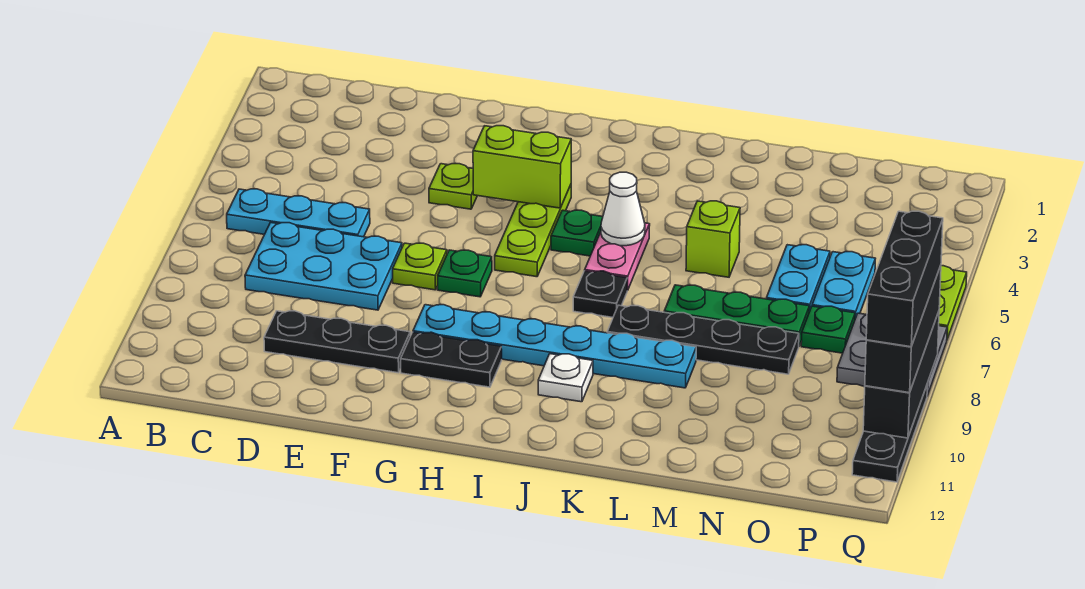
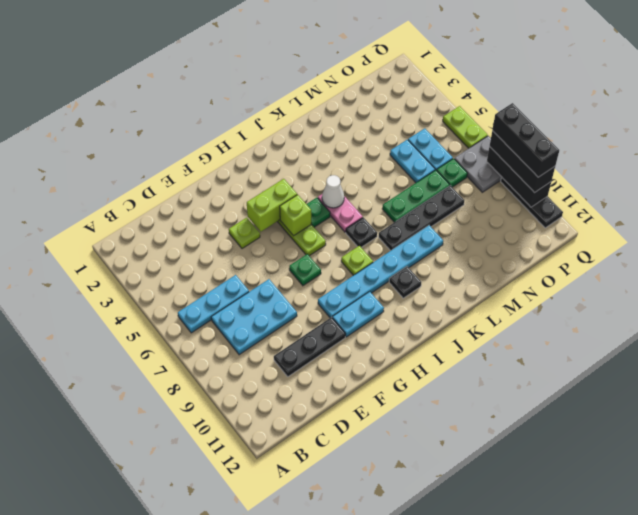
lime 1x1 plate [393,243,447,290] -> lime 1x1 plate moved to [341,246,373,276]
black 1x2 plate [401,332,502,387] -> cyan 1x2 plate [332,292,384,337]
white 1x1 plate [538,354,593,402] -> black 1x1 plate [389,266,421,298]
lime 1x1 brick [686,201,740,277] -> lime 1x1 brick moved to [280,195,311,236]

